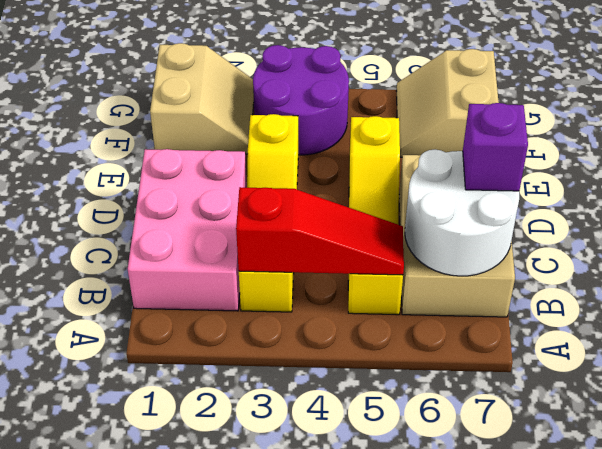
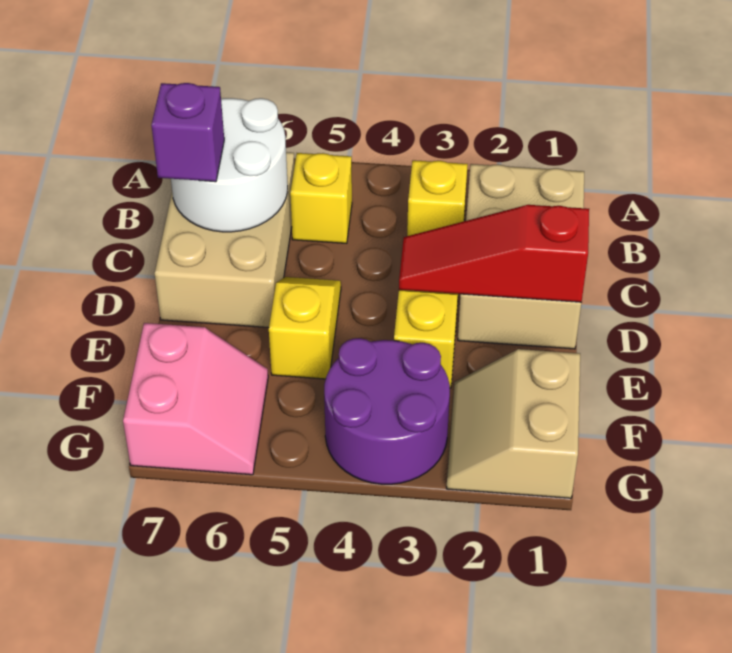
pink 2x3 brick [128,149,247,311] -> tan 2x3 brick [458,164,584,349]
red 1x3 slope [236,187,404,275] -> red 1x3 slope moved to [399,205,589,302]
tan 2x2 slope [396,49,499,157] -> pink 2x2 slope [123,323,268,475]

